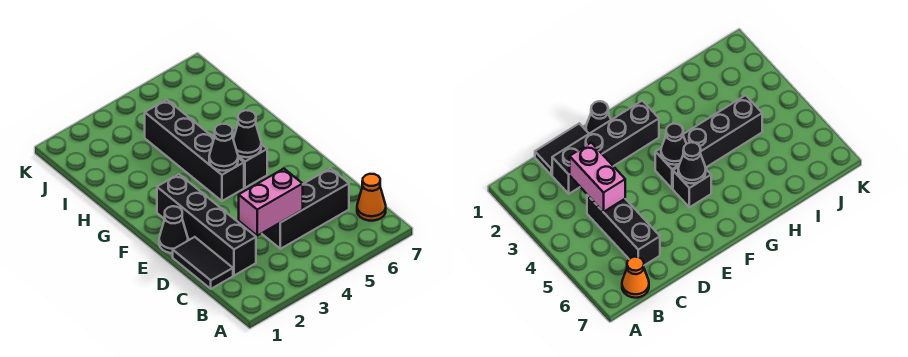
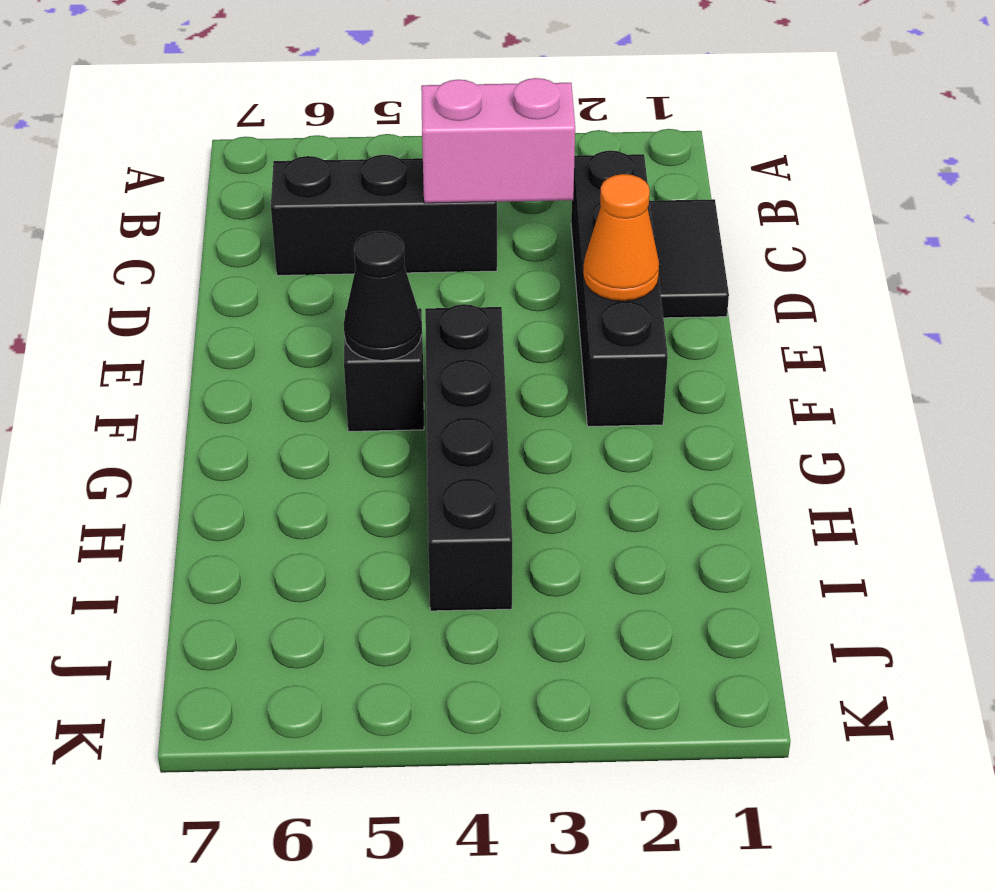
orange 1x1 cone [357,174,386,221] -> orange 1x1 cone moved to [583,174,659,301]
black 1x1 cone [159,206,188,253] -> none
black 1x1 cone [209,124,238,171] -> none

